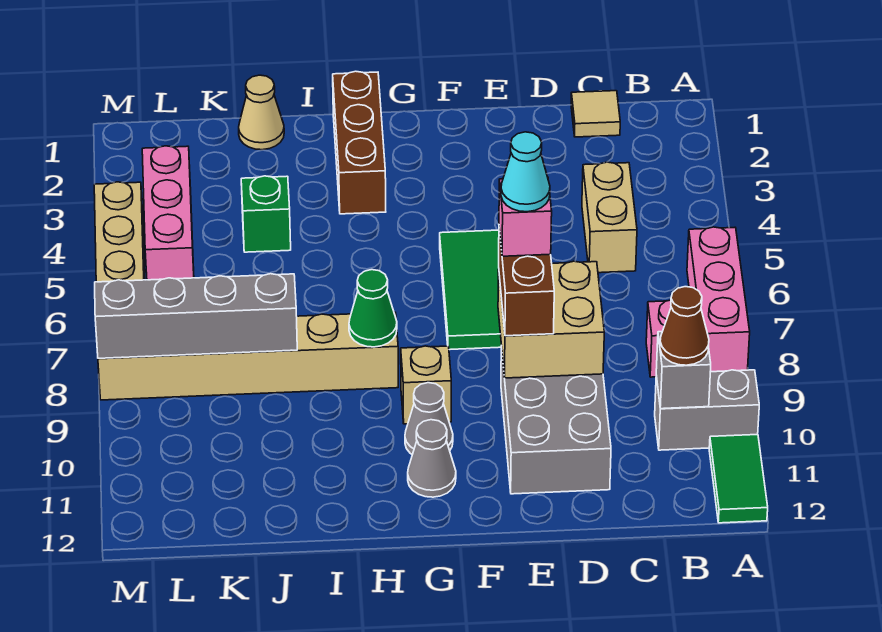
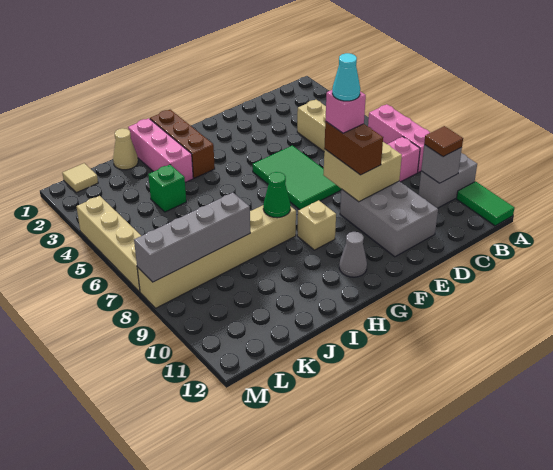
brown 1x1 cone [660,287,709,365] -> brown 1x1 tile [424,126,463,157]
tan 1x1 tile [571,91,620,137] -> tan 1x1 tile moved to [63,163,98,193]
grey 1x1 cone [405,383,453,455] -> none
pink 1x3 brick [142,146,194,280] -> pink 1x3 brick moved to [128,118,193,183]

